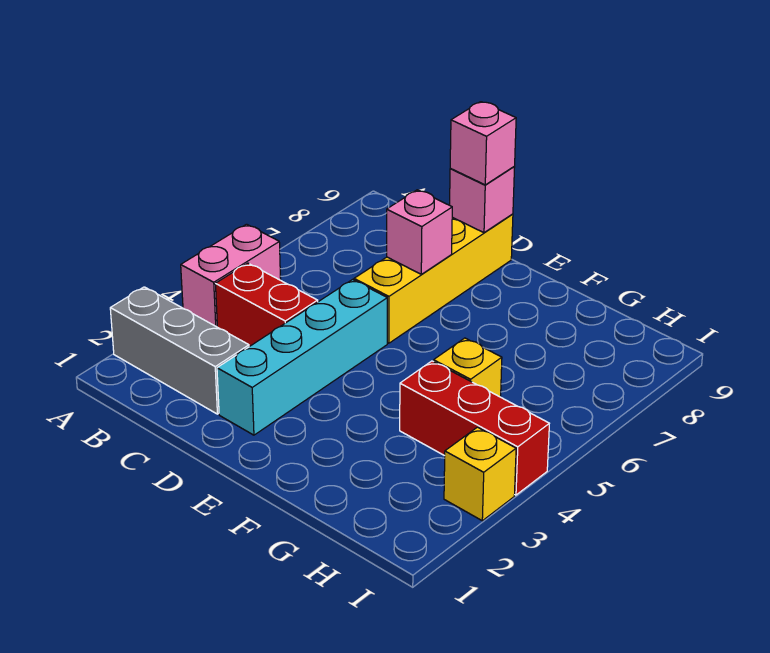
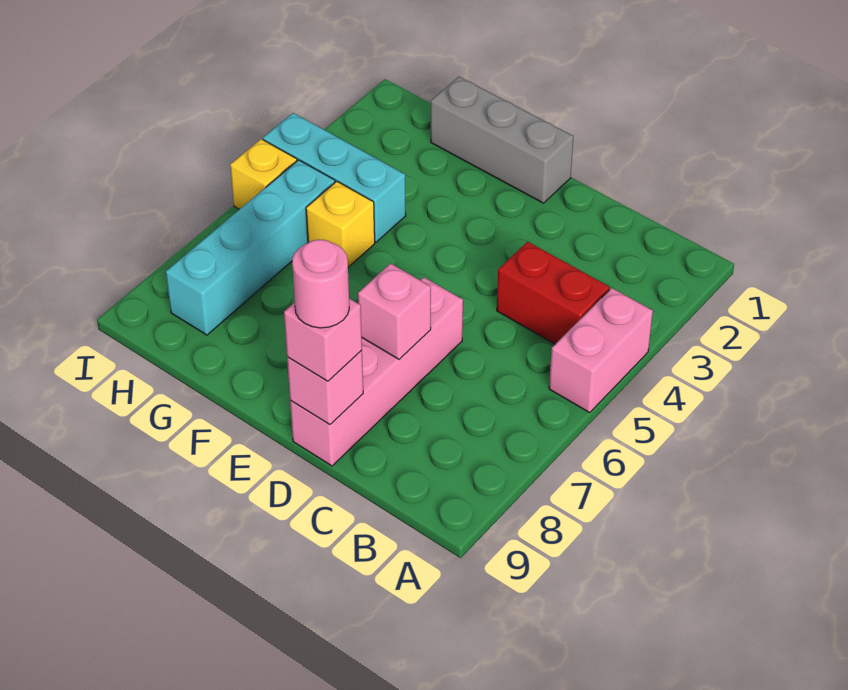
grey 1x3 brick [110,287,249,414] -> grey 1x3 brick moved to [431,77,573,203]
cyan 1x4 brick [217,280,387,435] -> cyan 1x4 brick moved to [166,160,335,335]
yellow 1x4 brick [354,214,513,343] -> pink 1x4 brick [290,277,463,466]
none -> pink 1x1 round brick [292,240,349,328]
red 1x3 brick [400,361,549,495] -> cyan 1x3 brick [263,113,406,242]
yellow 1x1 brick [444,427,516,521] -> yellow 1x1 brick moved to [230,139,297,209]

